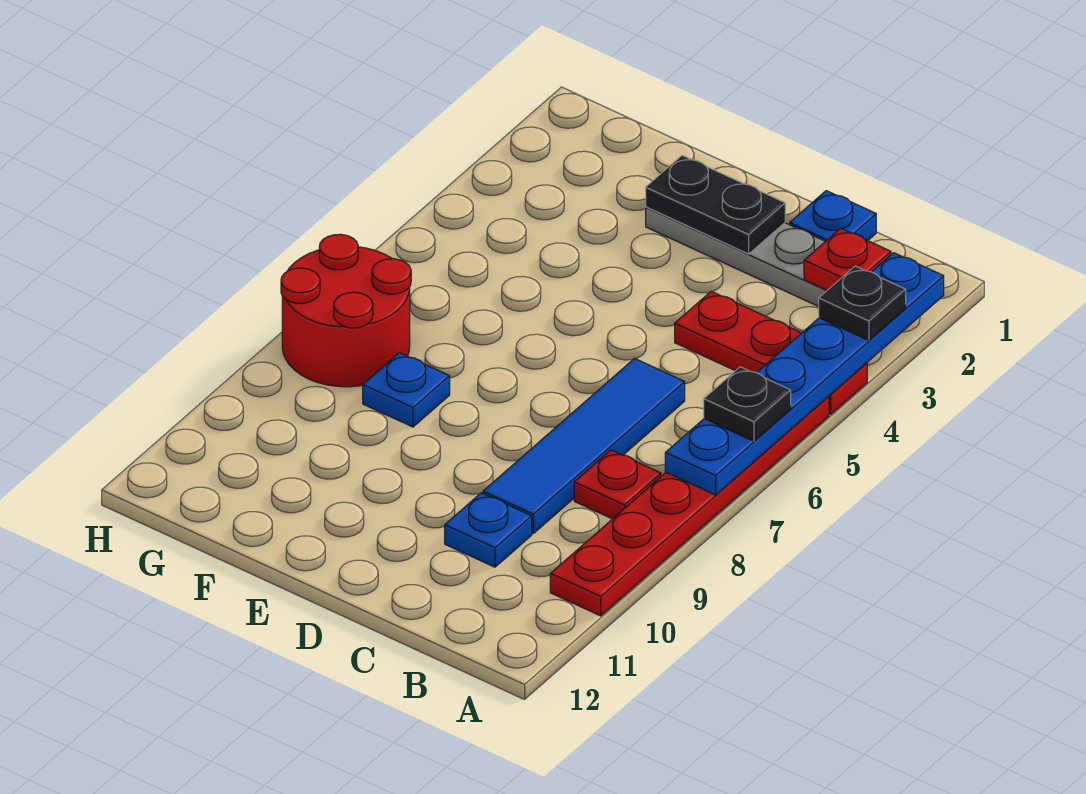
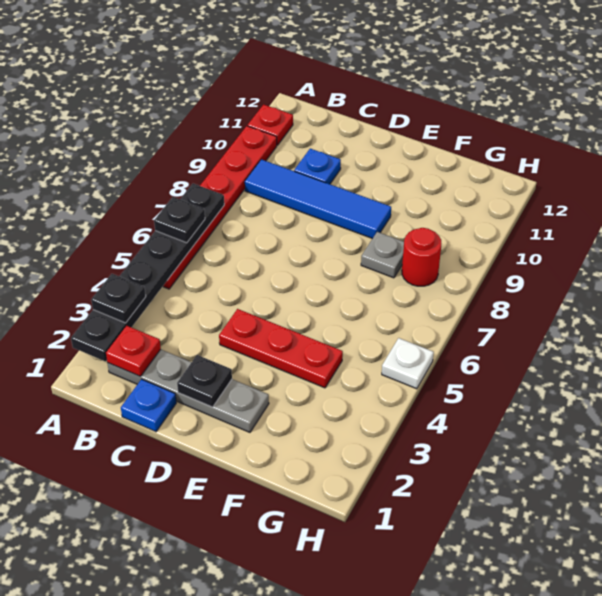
blue 1x6 plate [665,253,944,495] -> black 1x6 plate [71,184,224,361]
red 1x3 plate [675,291,867,414] -> red 1x3 plate moved to [219,309,343,388]
red 1x1 plate [574,450,661,519] -> red 1x1 plate moved to [248,105,293,145]
blue 1x4 tile [483,359,685,533] -> blue 1x4 tile turned to [245,159,391,239]
black 1x2 plate [646,155,785,254] -> black 1x1 plate [177,355,232,407]
blue 1x1 plate [363,353,450,427] -> grey 1x1 plate [361,232,404,278]
red 2x2 round brick [281,234,411,387] -> red 1x1 round brick [402,228,441,286]
none -> white 1x1 plate [382,338,434,389]

